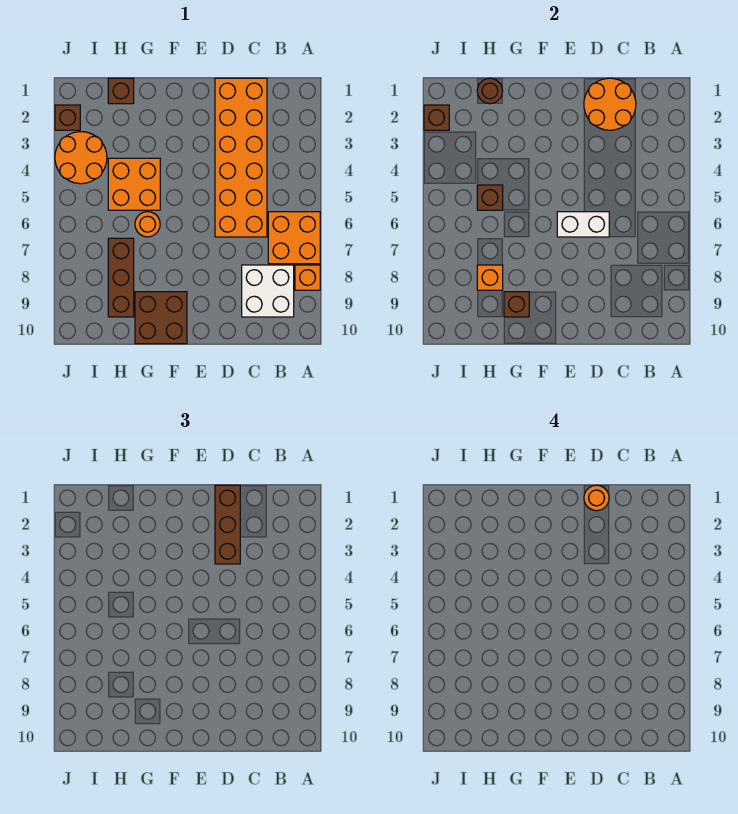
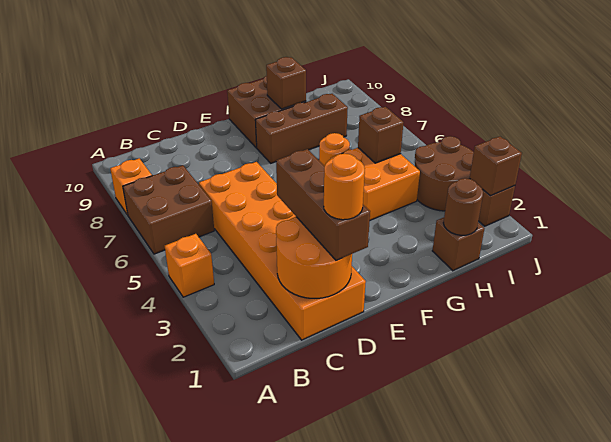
orange 2x2 brick [268,212,320,264] -> brown 2x2 brick [123,165,214,254]
white 2x2 brick [242,265,294,317] -> none
white 1x2 brick [557,212,609,237] -> none
brown 1x3 brick [108,238,134,317] -> brown 1x3 brick turned to [255,94,348,163]
orange 1x1 brick [477,265,503,290] -> orange 1x1 brick moved to [165,234,214,297]
orange 2x2 round brick [55,132,107,184] -> brown 2x2 round brick [415,136,474,211]

